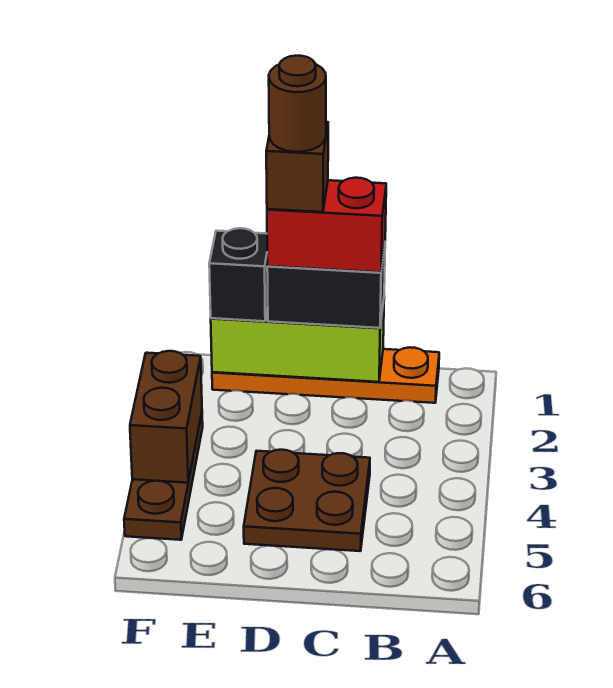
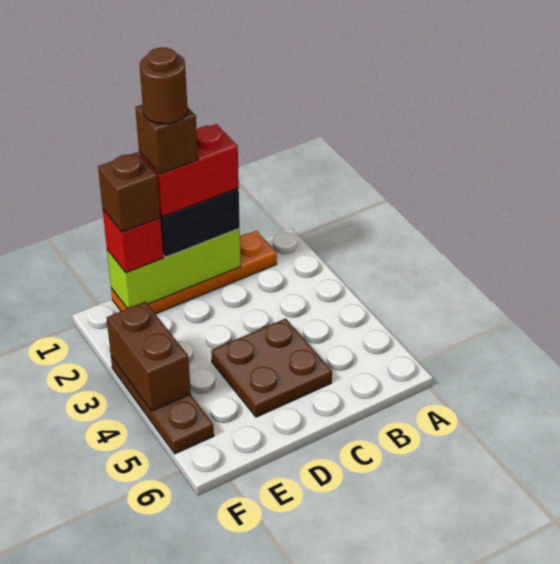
black 1x1 brick [209,228,268,321] -> red 1x1 brick [103,210,163,273]
none -> brown 1x1 brick [98,152,160,232]

